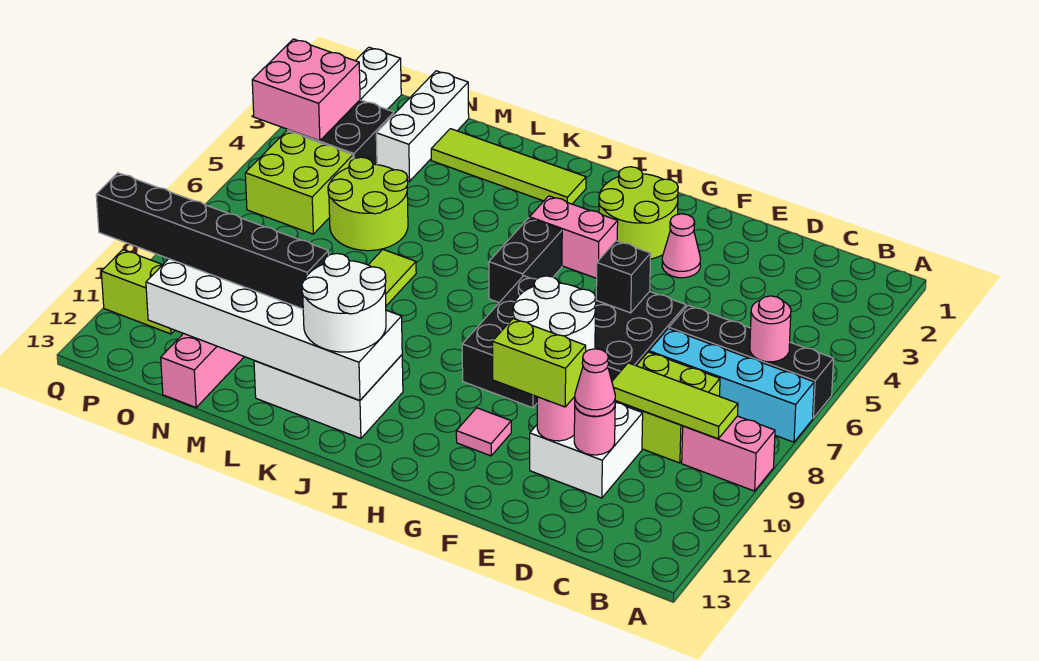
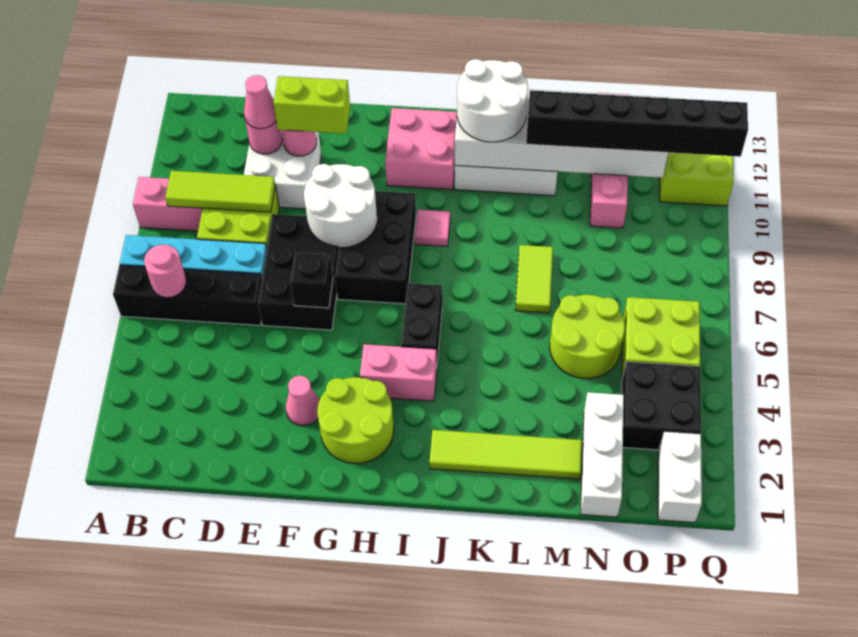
pink 1x1 tile [456,408,511,456] -> pink 1x1 tile moved to [414,210,450,246]
pink 2x2 brick [252,39,360,141] -> pink 2x2 brick moved to [385,108,457,190]

